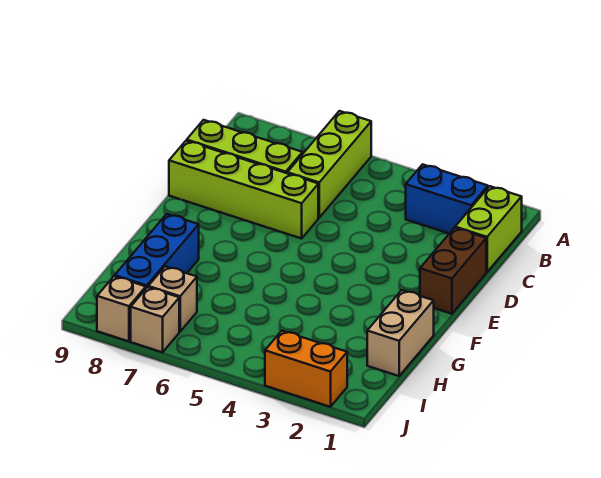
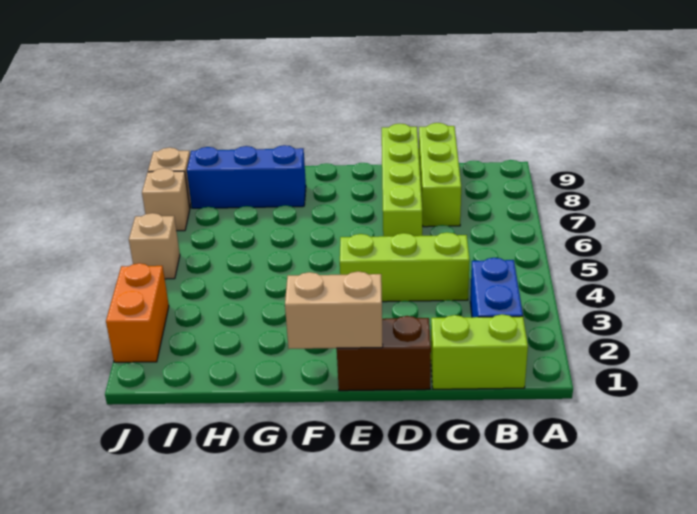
lime 1x3 brick [287,111,371,218] -> lime 1x3 brick moved to [340,232,470,302]
tan 1x2 brick [367,290,434,376] -> tan 1x2 brick moved to [285,271,383,349]
tan 1x1 brick [148,266,197,331] -> tan 1x1 brick moved to [129,213,180,279]

